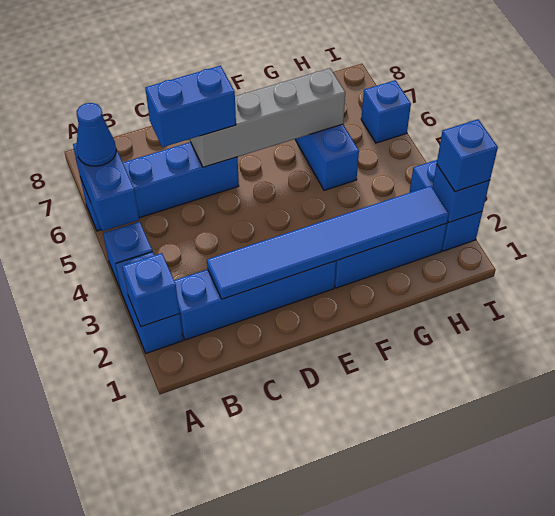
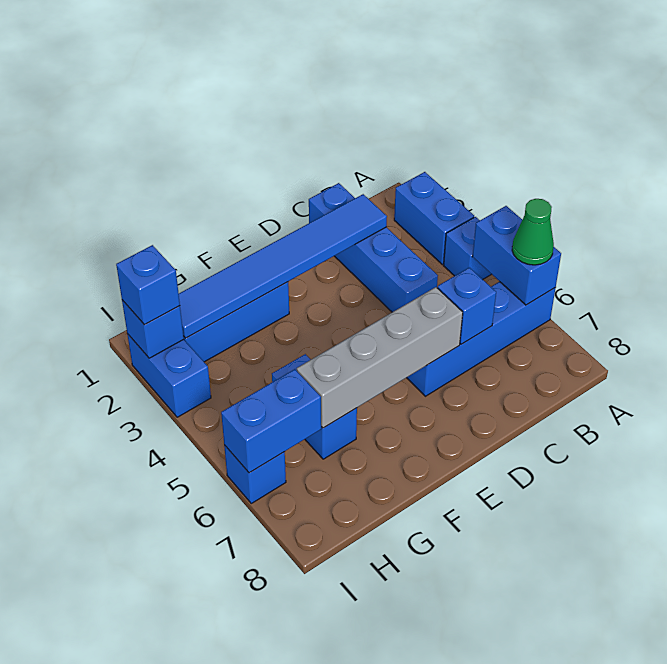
blue 1x1 brick [122,253,179,327] -> blue 1x1 brick moved to [438,268,496,344]
blue 1x1 cone [76,103,116,166] -> green 1x1 cone [512,199,554,265]
blue 1x4 brick [174,261,336,340] -> blue 1x4 brick turned to [309,183,438,312]
blue 1x2 brick [145,66,236,147] -> blue 1x2 brick moved to [221,369,321,473]

